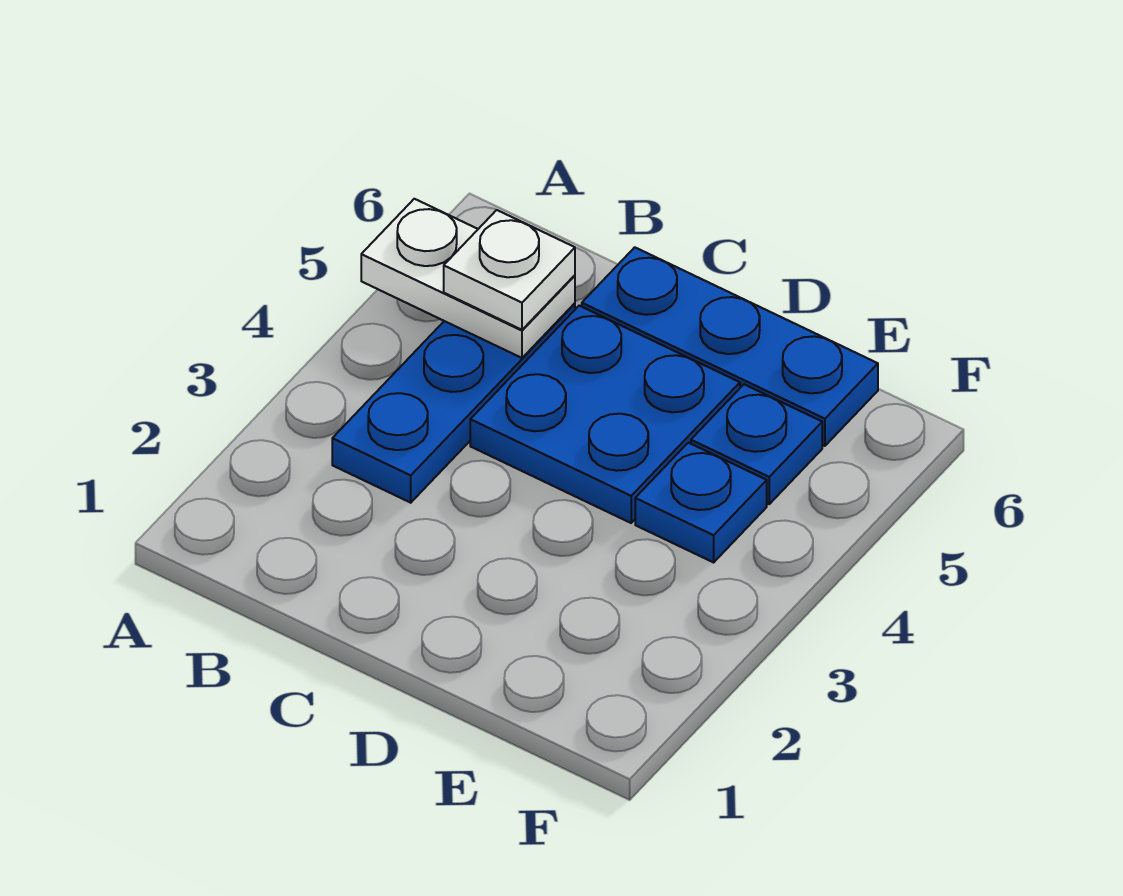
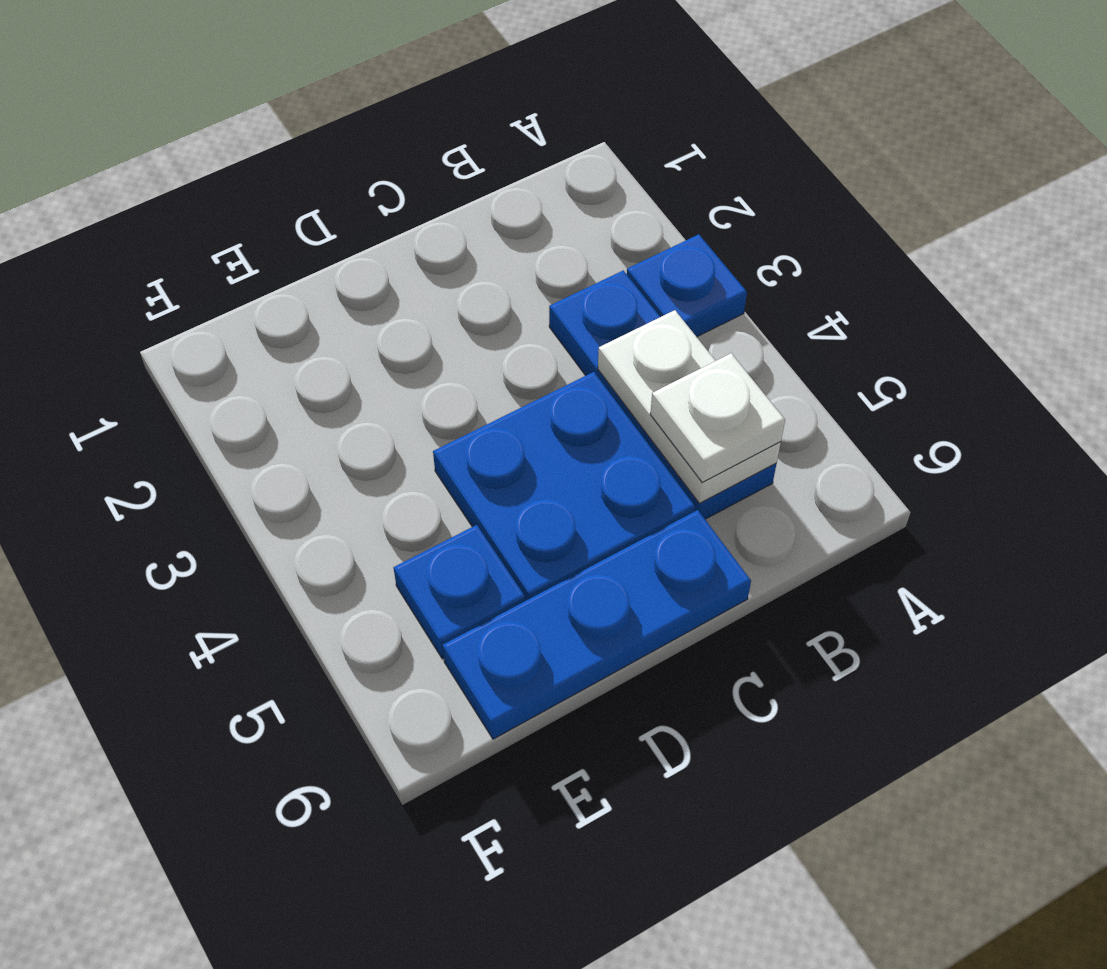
white 1x2 plate [361,199,575,358] -> white 1x2 plate turned to [598,310,781,503]
blue 1x1 plate [635,443,767,562] -> blue 1x1 plate moved to [627,234,747,337]

